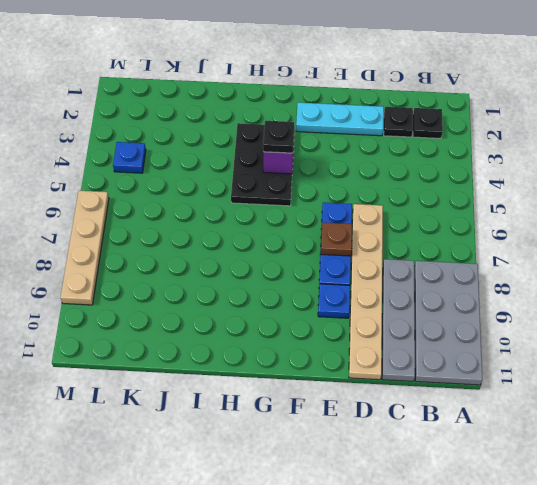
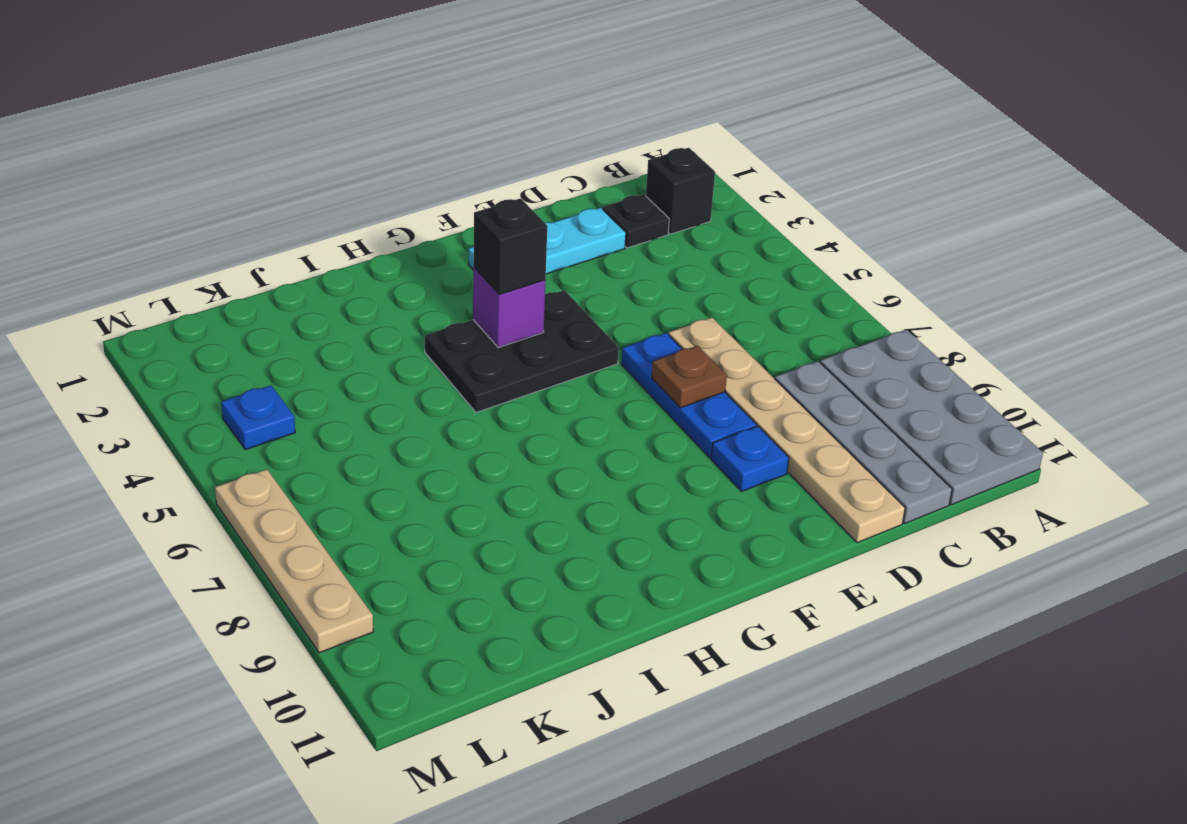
black 1x1 plate [413,108,443,138] -> black 1x1 brick [646,148,715,234]
black 2x3 plate [231,123,295,206] -> black 2x3 plate turned to [425,290,619,412]
black 1x1 plate [263,121,294,153] -> black 1x1 brick [473,198,547,295]

